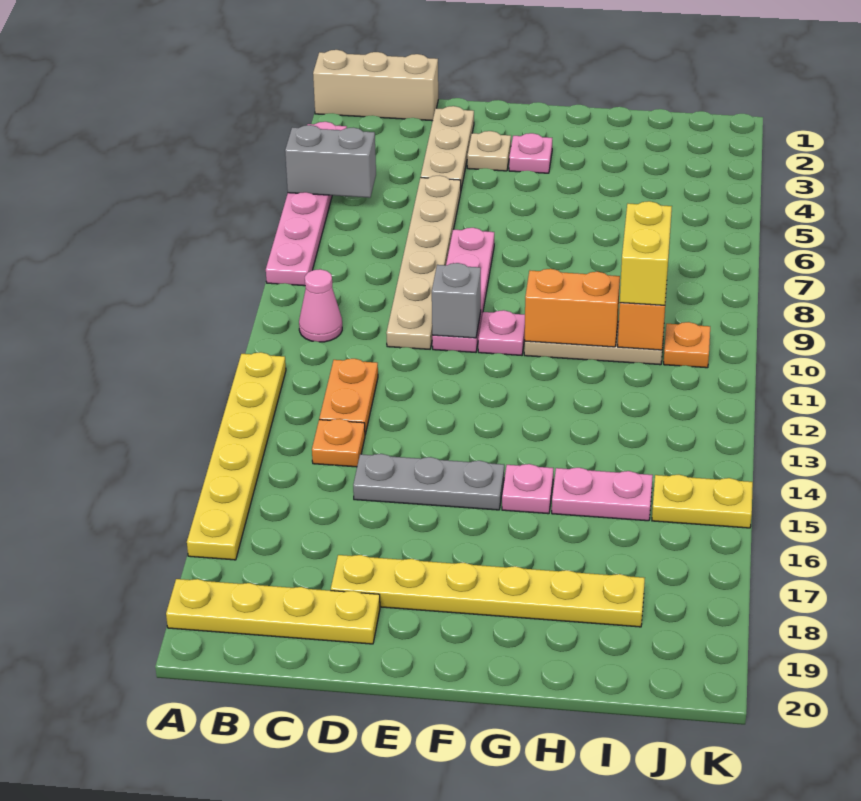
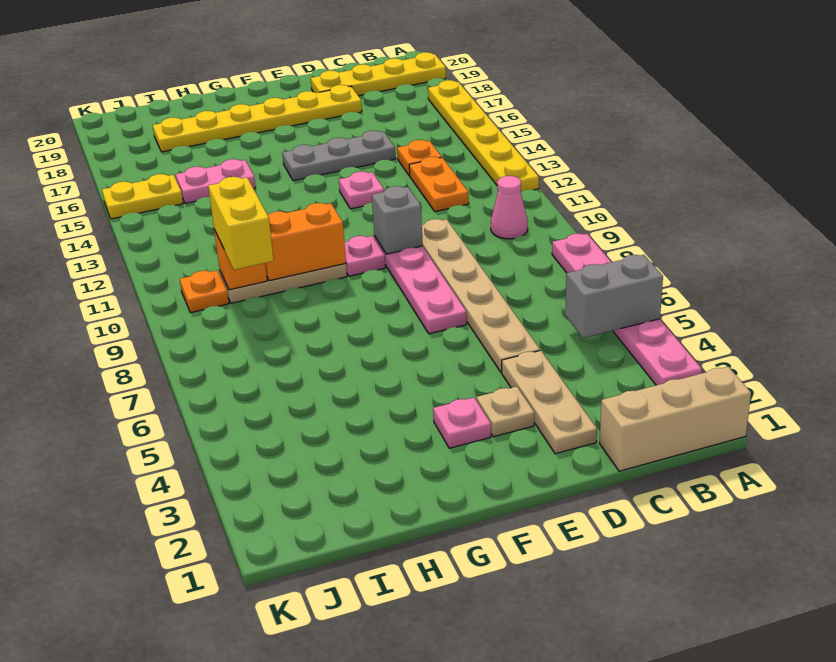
pink 1x1 plate [502,464,553,514] -> pink 1x1 plate moved to [339,171,384,209]

